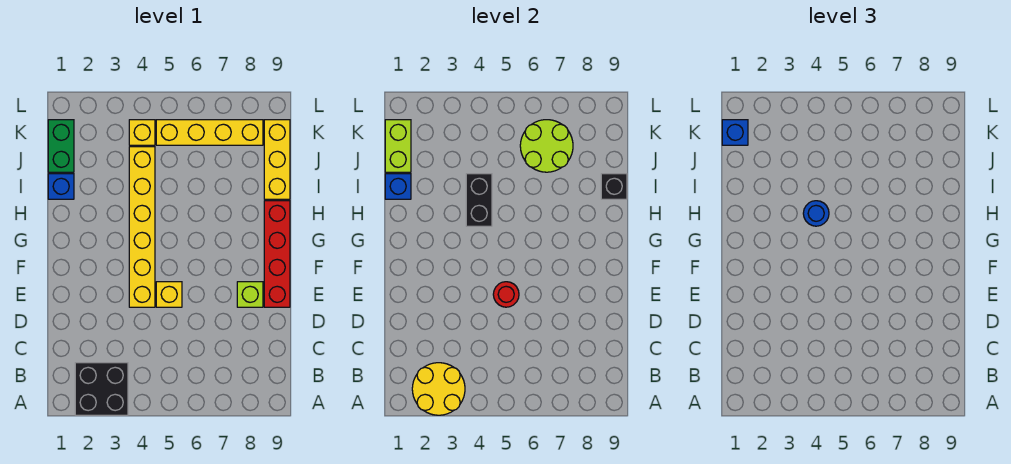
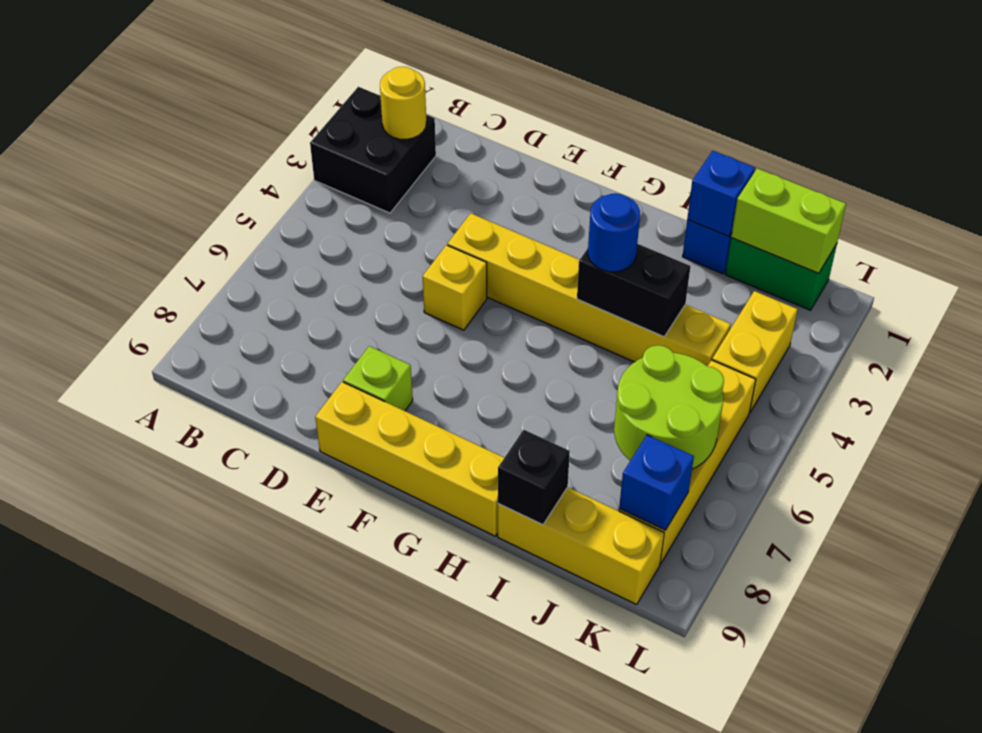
yellow 2x2 round brick [412,363,465,415] -> yellow 1x1 round brick [380,67,426,139]
red 1x1 round brick [493,282,519,307] -> none
red 1x4 brick [264,201,290,307] -> yellow 1x4 brick [315,382,504,536]
blue 1x1 brick [722,120,748,145] -> blue 1x1 brick moved to [619,435,694,530]
yellow 1x1 brick [129,120,155,145] -> yellow 1x2 brick [712,291,798,413]

